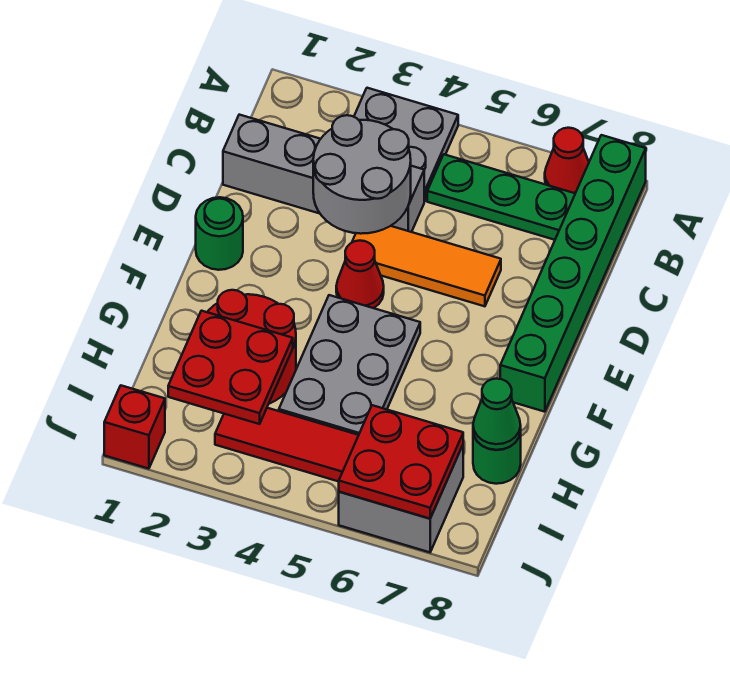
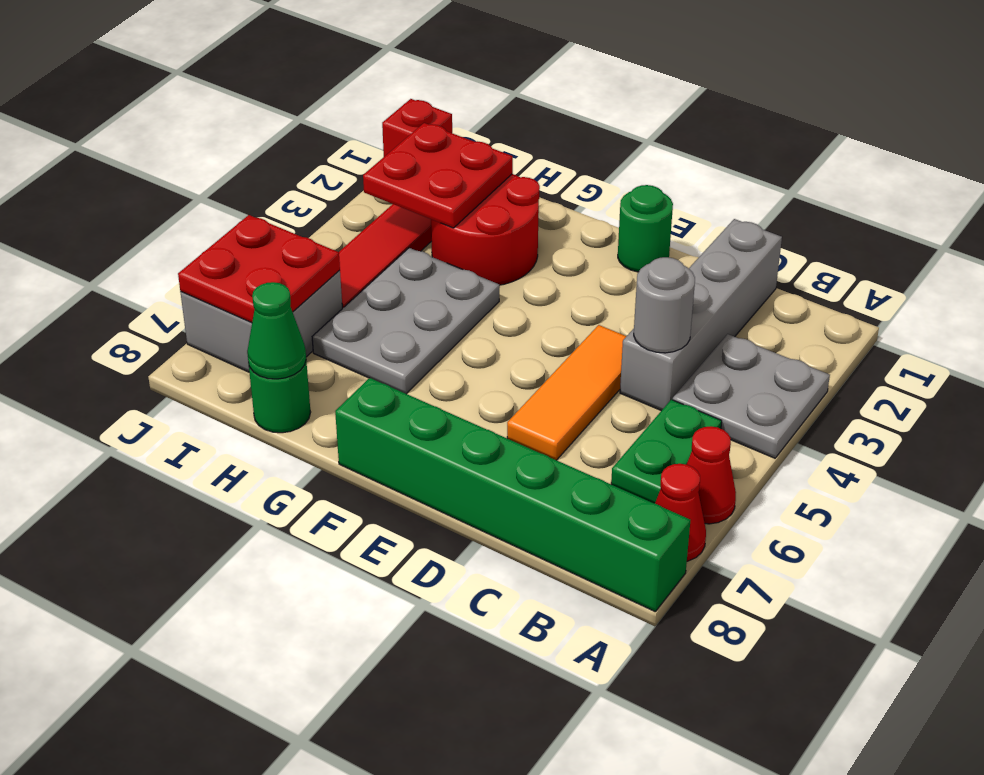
green 1x3 plate [427,154,575,240] -> green 1x2 plate [611,400,722,503]
grey 2x2 round brick [313,115,411,234] -> grey 1x1 round brick [634,257,695,353]
red 1x1 cone [336,241,384,308] -> red 1x1 cone moved to [687,426,736,524]
grey 2x3 plate [279,295,420,435] -> grey 2x3 plate turned to [312,248,500,394]

